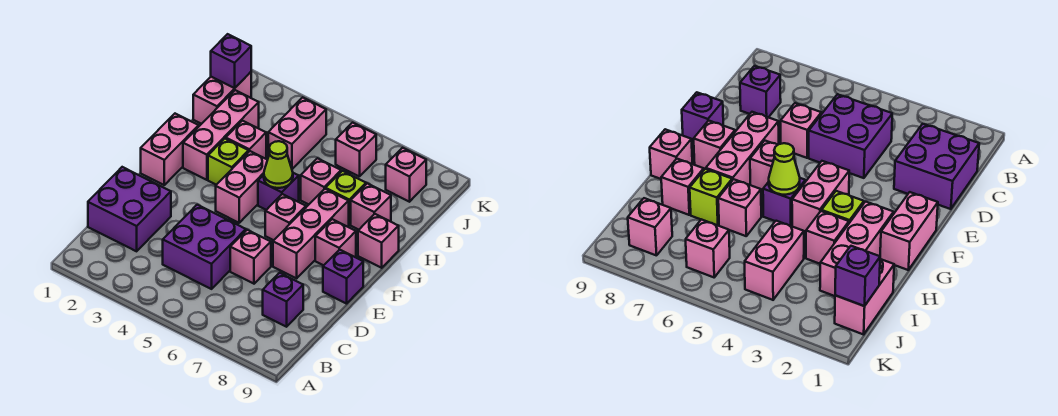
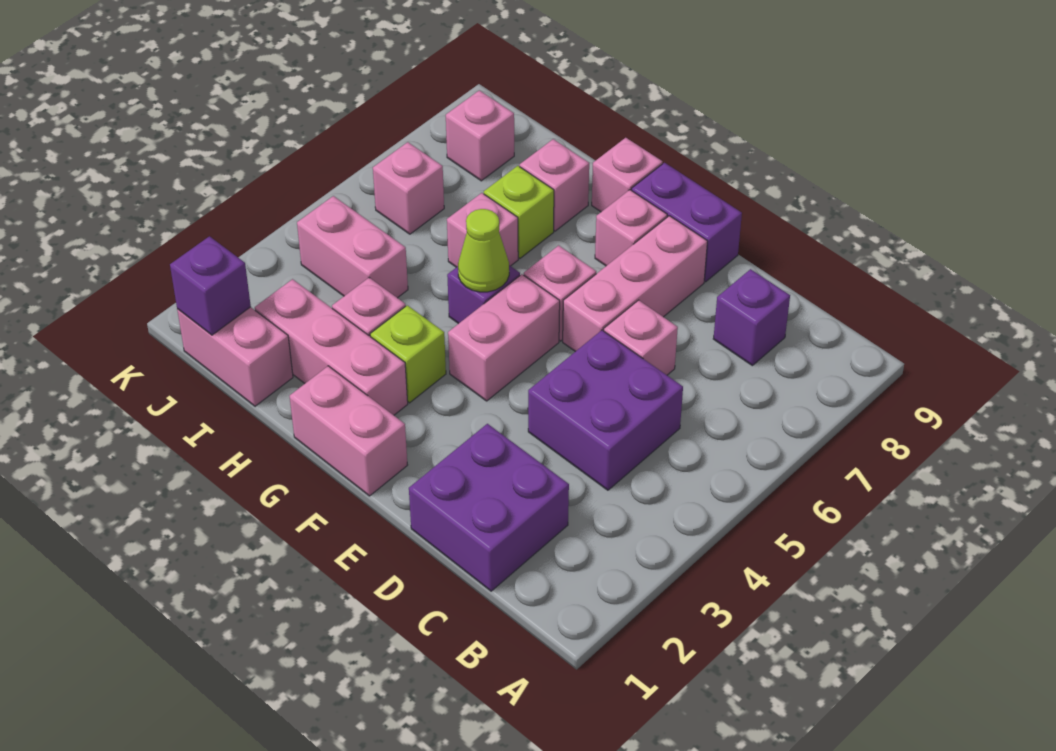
pink 1x3 brick [273,189,349,278] -> pink 1x3 brick turned to [563,216,708,352]
purple 1x1 brick [323,250,363,304] -> purple 1x2 brick [631,163,742,282]
pink 1x2 brick [216,151,267,223] -> pink 1x2 brick turned to [448,274,560,401]

